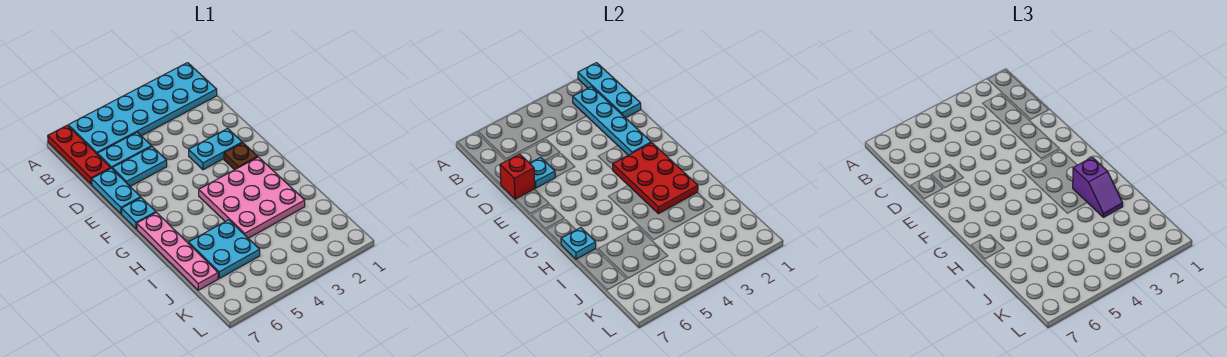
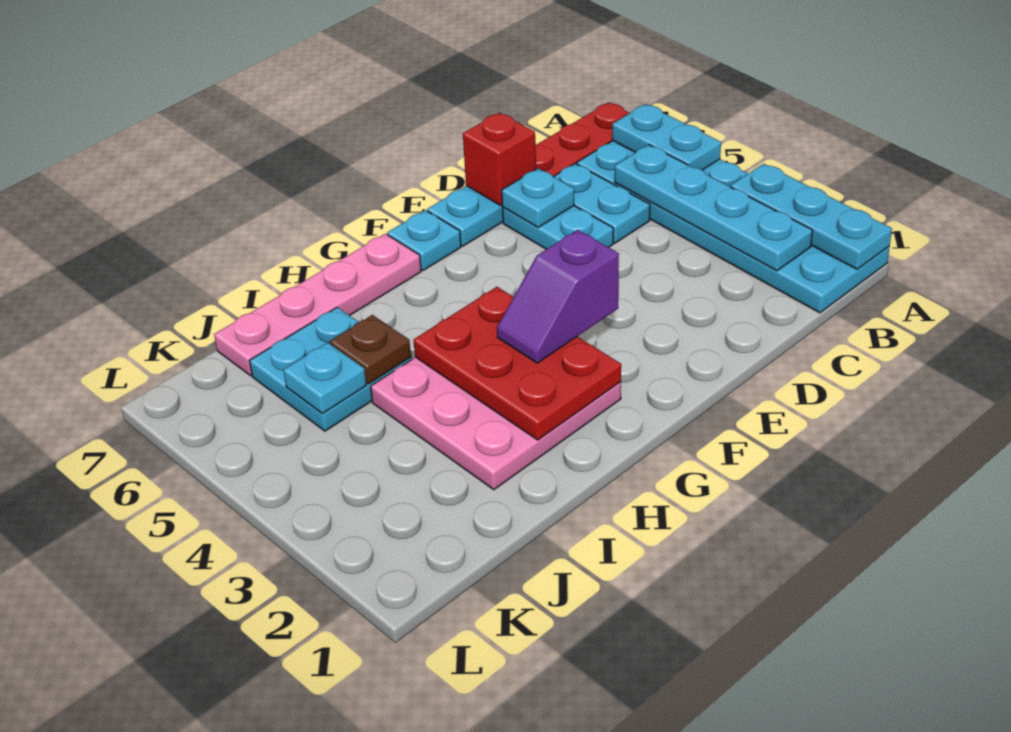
cyan 1x3 plate [578,63,641,118] -> cyan 1x3 plate turned to [731,164,892,269]
cyan 1x4 plate [573,87,651,155] -> cyan 1x4 plate turned to [615,145,812,271]
cyan 1x2 plate [189,128,242,170] -> cyan 1x2 plate moved to [612,104,721,170]
brown 1x1 plate [224,143,258,170] -> brown 1x1 plate moved to [330,315,411,384]
red 2x3 plate [613,143,698,214] -> red 2x3 plate turned to [413,287,621,440]
purple 1x2 slope [1073,157,1123,217] -> purple 1x2 slope moved to [497,230,619,363]
cyan 1x1 plate [561,228,596,259] -> cyan 1x1 plate moved to [284,343,366,414]

